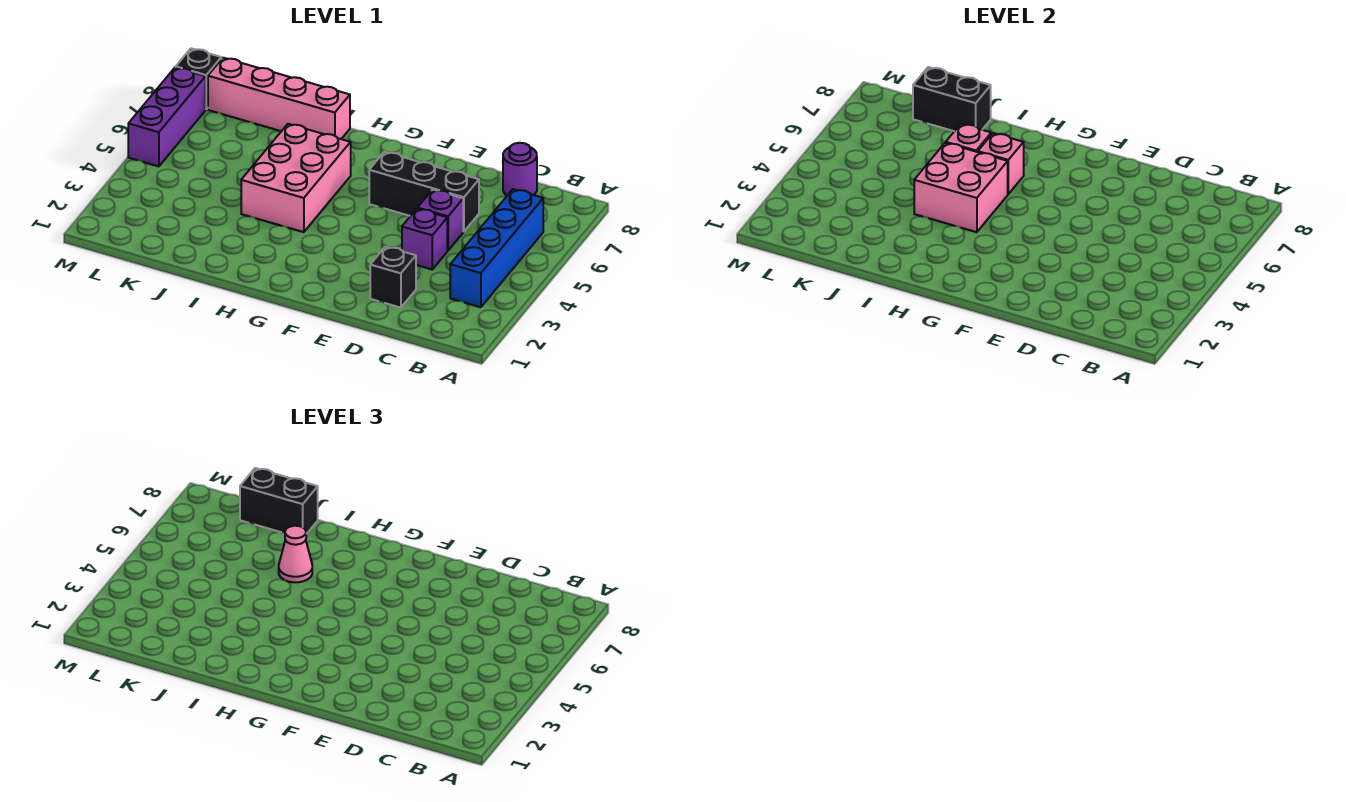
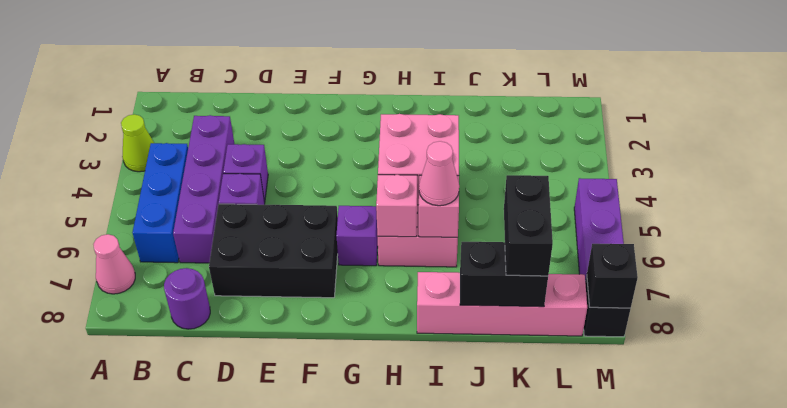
none -> lime 1x1 cone [121,114,154,172]
none -> pink 1x1 cone [93,234,135,294]
blue 1x4 brick [450,189,543,307] -> blue 1x3 brick [133,143,188,263]
none -> purple 1x4 brick [173,115,234,263]
black 1x1 brick [370,247,416,308] -> black 1x1 brick moved to [587,244,638,308]
black 1x3 brick [369,152,479,231] -> black 2x3 brick [209,204,338,298]
none -> purple 1x1 brick [336,206,378,266]
black 1x2 brick [240,468,318,534] -> black 1x2 brick turned to [504,175,553,276]

